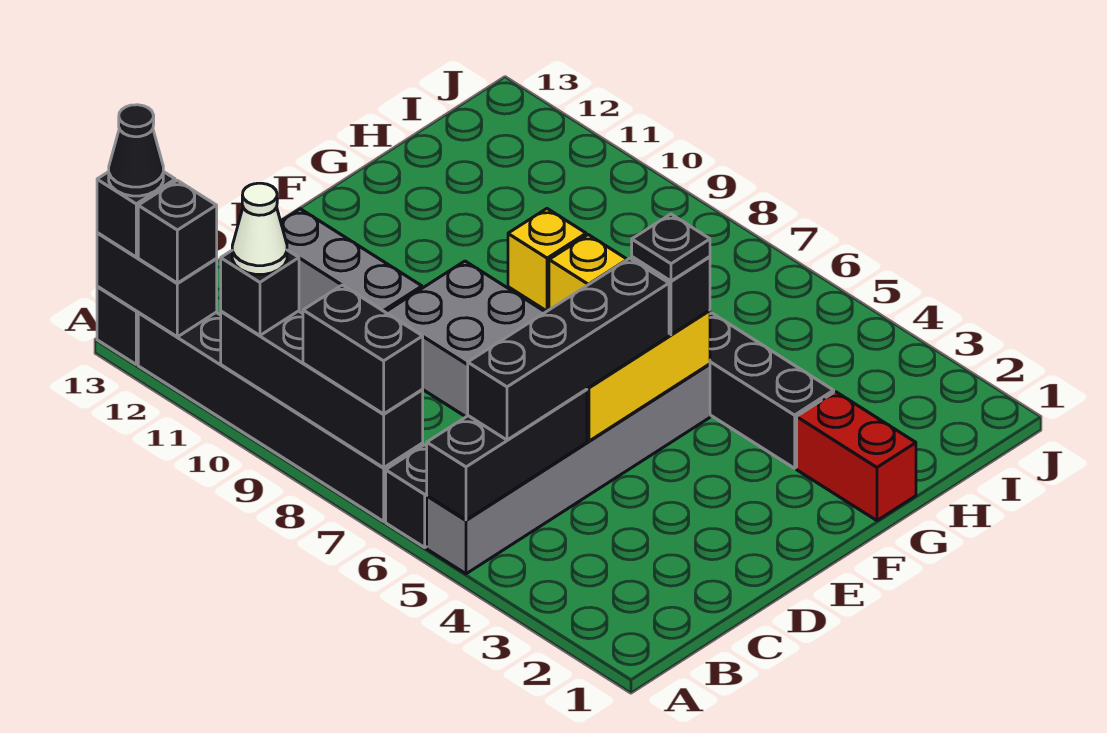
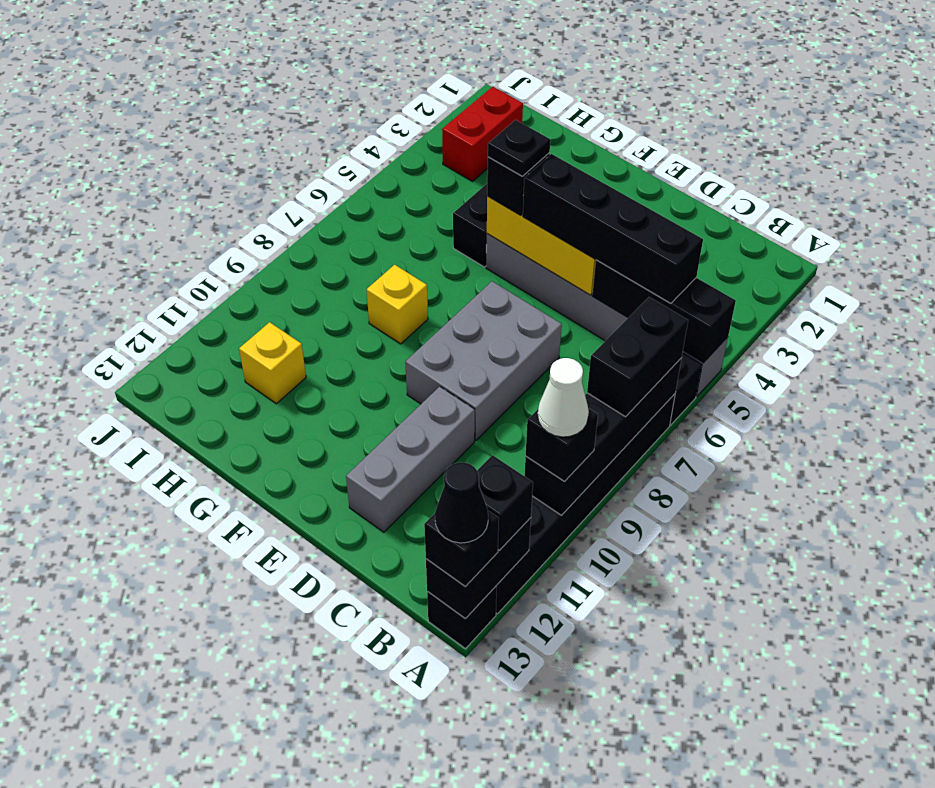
red 1x2 brick [797,392,916,520] -> red 1x2 brick moved to [442,87,523,181]
yellow 1x1 brick [508,209,586,311] -> yellow 1x1 brick moved to [239,322,306,404]

